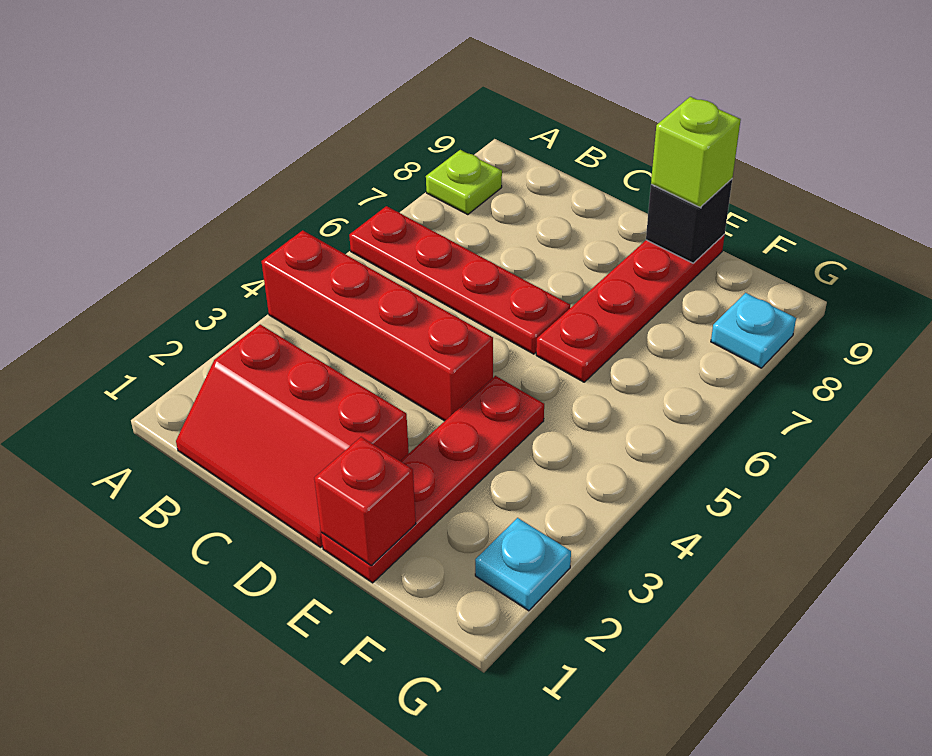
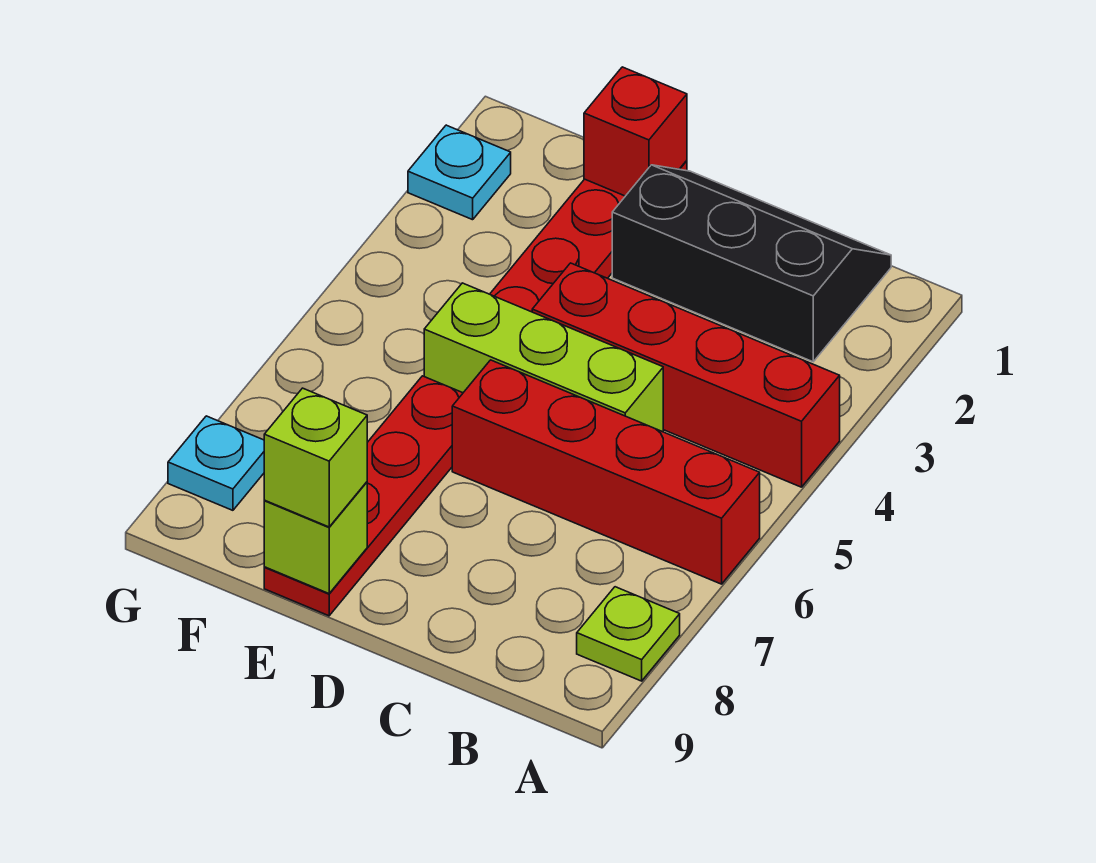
red 1x4 plate [349,206,570,354] -> red 1x4 brick [452,360,760,584]
red 2x3 slope [176,325,409,547] -> black 2x3 slope [612,165,891,362]
none -> lime 1x3 brick [424,283,663,432]
black 1x1 brick [646,179,732,263] -> lime 1x1 brick [264,482,367,594]

